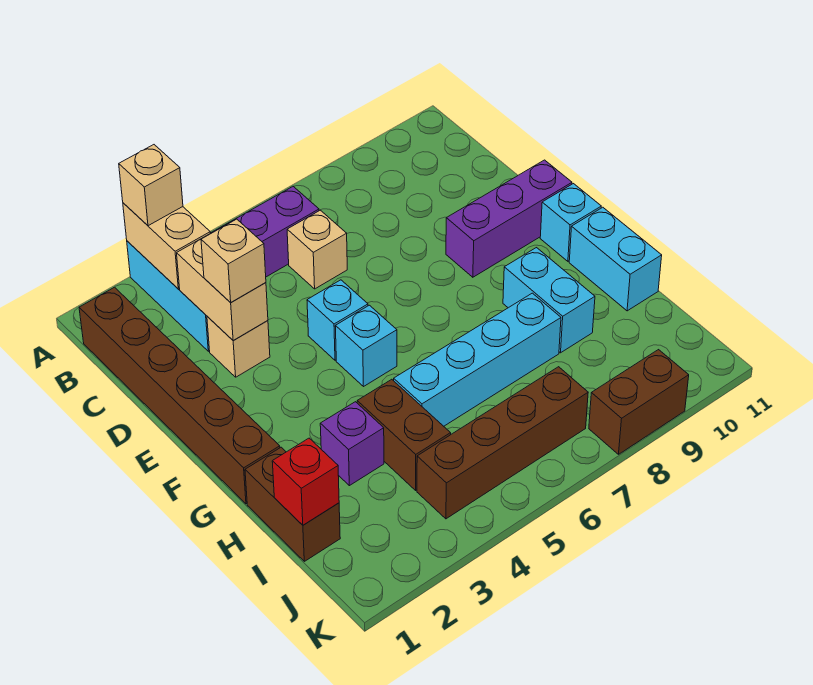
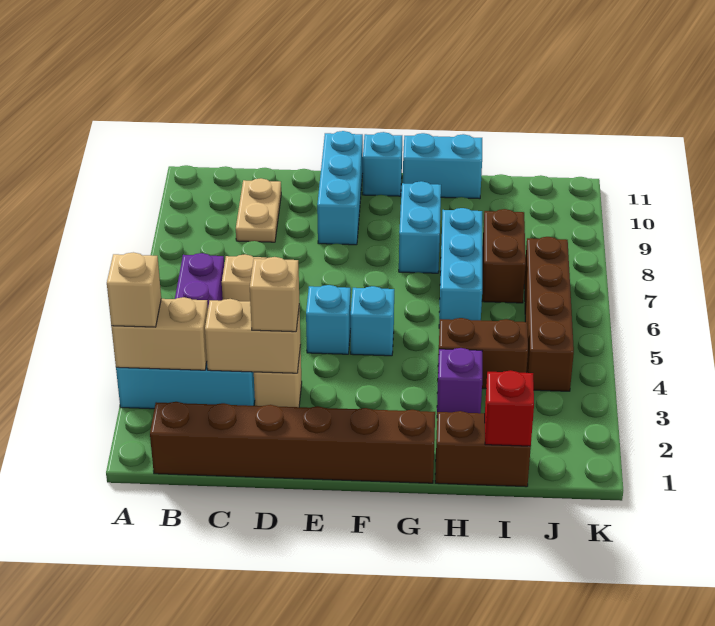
none -> tan 1x2 plate [236,178,281,242]
purple 1x3 brick [446,160,572,277] -> cyan 1x3 brick [317,131,363,245]
cyan 1x2 brick [503,248,595,353] -> cyan 1x2 brick turned to [399,181,441,273]
cyan 1x4 brick [394,293,561,426] -> cyan 1x3 brick [439,208,482,327]
brown 1x2 brick [589,350,689,454] -> brown 1x2 brick moved to [482,209,526,303]

